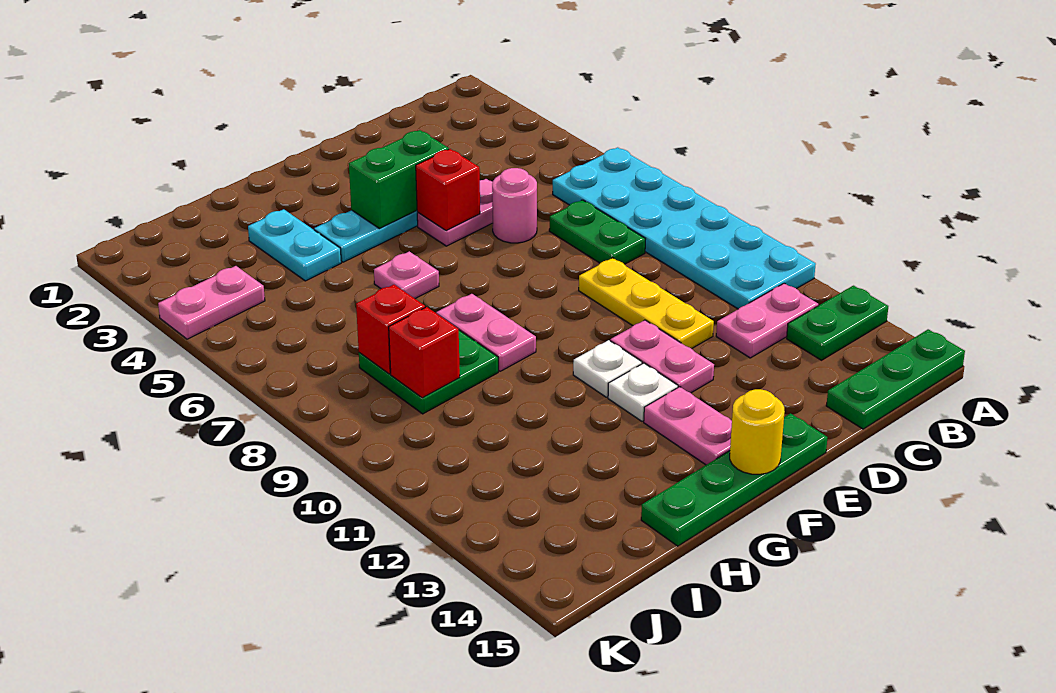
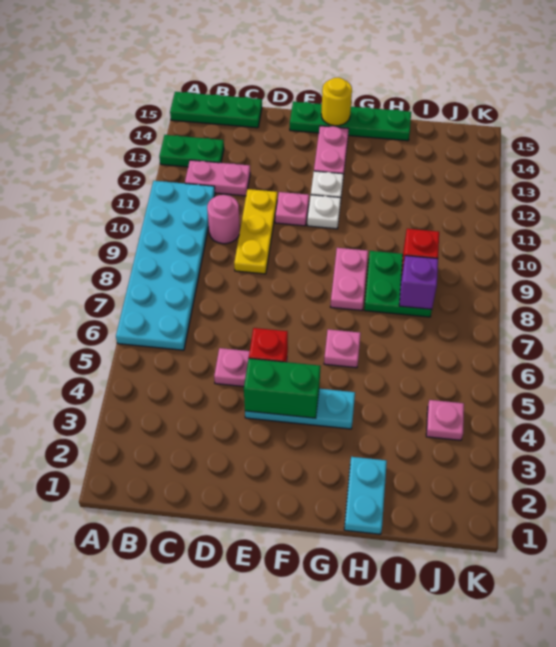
green 1x2 plate [549,200,645,264] -> none
pink 1x1 round brick [492,168,537,243] -> pink 1x1 round brick moved to [207,195,240,244]
pink 1x2 plate [610,320,714,393] -> pink 1x1 plate [275,192,309,226]
cyan 1x2 plate [248,209,341,281] -> cyan 1x2 plate moved to [344,457,387,534]
red 1x1 brick [356,285,425,374] -> purple 1x1 brick [399,256,438,309]
pink 1x2 plate [158,266,265,339] -> pink 1x1 plate [426,400,464,440]

